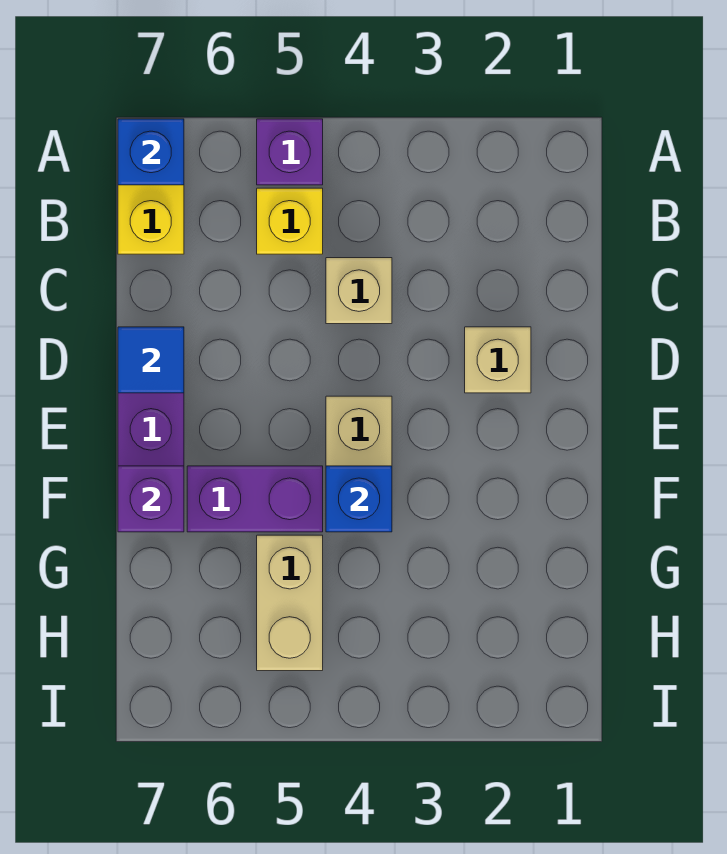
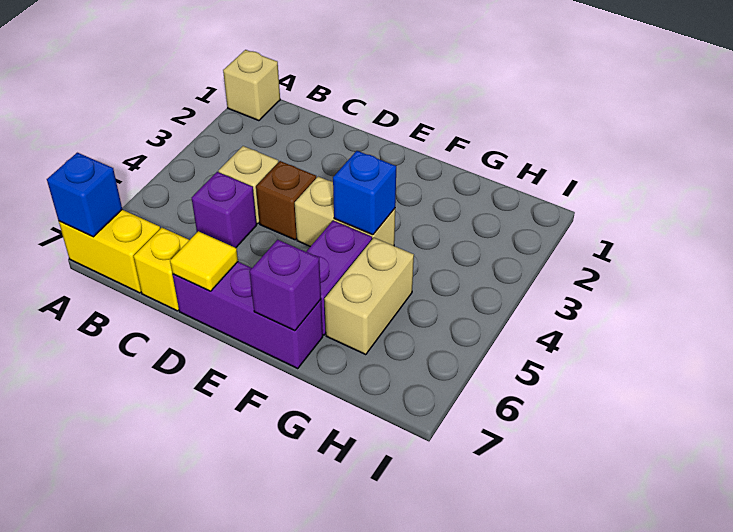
purple 1x1 brick [257,119,323,185] -> purple 1x1 brick moved to [192,172,257,248]
yellow 1x1 brick [257,188,323,254] -> yellow 1x1 brick moved to [133,228,189,311]
tan 1x1 brick [465,327,531,393] -> tan 1x1 brick moved to [223,50,280,121]
none -> brown 1x1 brick [256,161,316,240]
blue 1x1 tile [118,327,184,393] -> yellow 1x1 tile [170,231,238,291]
tan 1x2 brick [257,535,323,671] -> tan 1x2 brick turned to [324,238,414,355]

